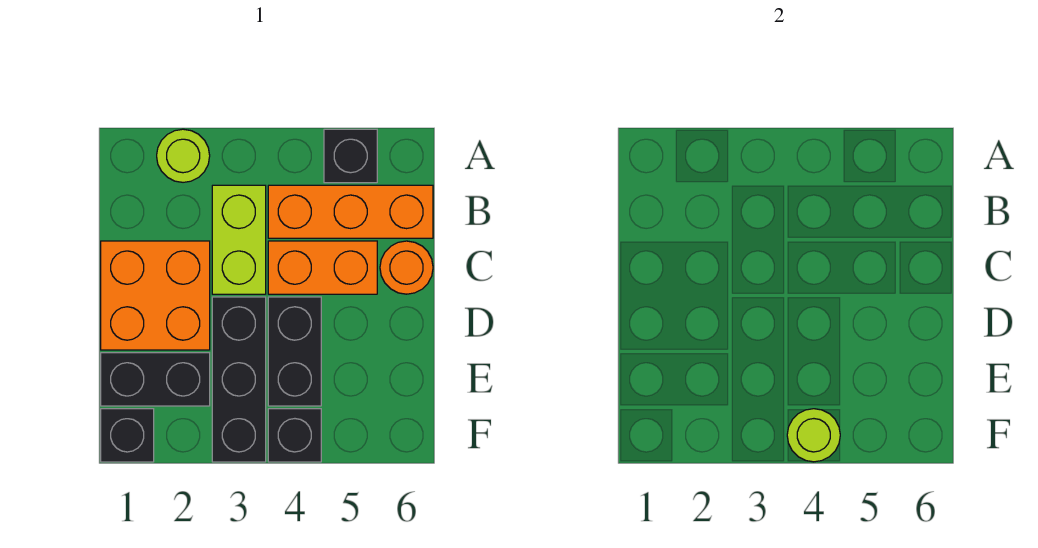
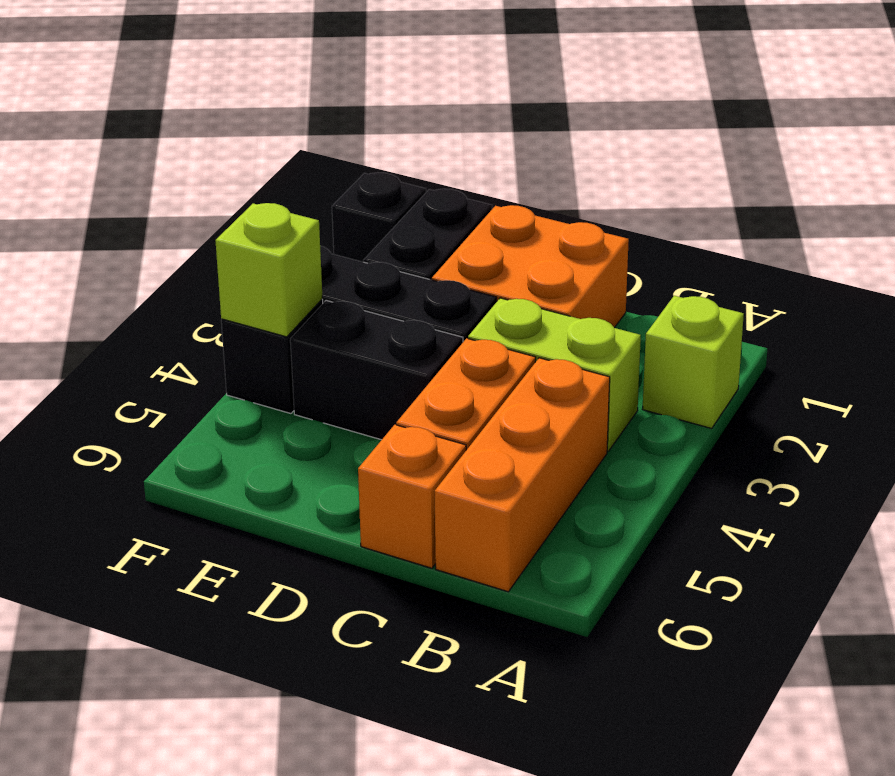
lime 1x1 round brick [157,129,210,182] -> lime 1x1 brick [643,296,744,429]
black 1x1 brick [324,129,377,183] -> none
orange 1x1 round brick [380,241,433,294] -> orange 1x1 brick [358,425,466,568]
lime 1x1 round brick [787,409,840,462] -> lime 1x1 brick [215,203,323,337]

